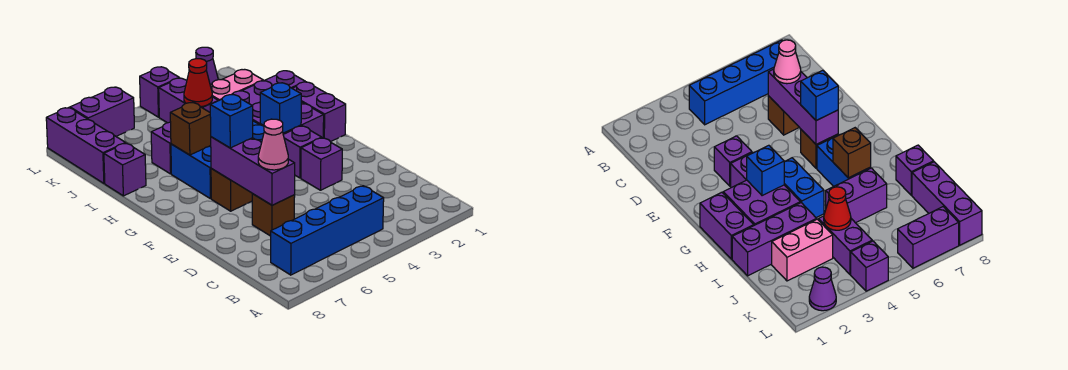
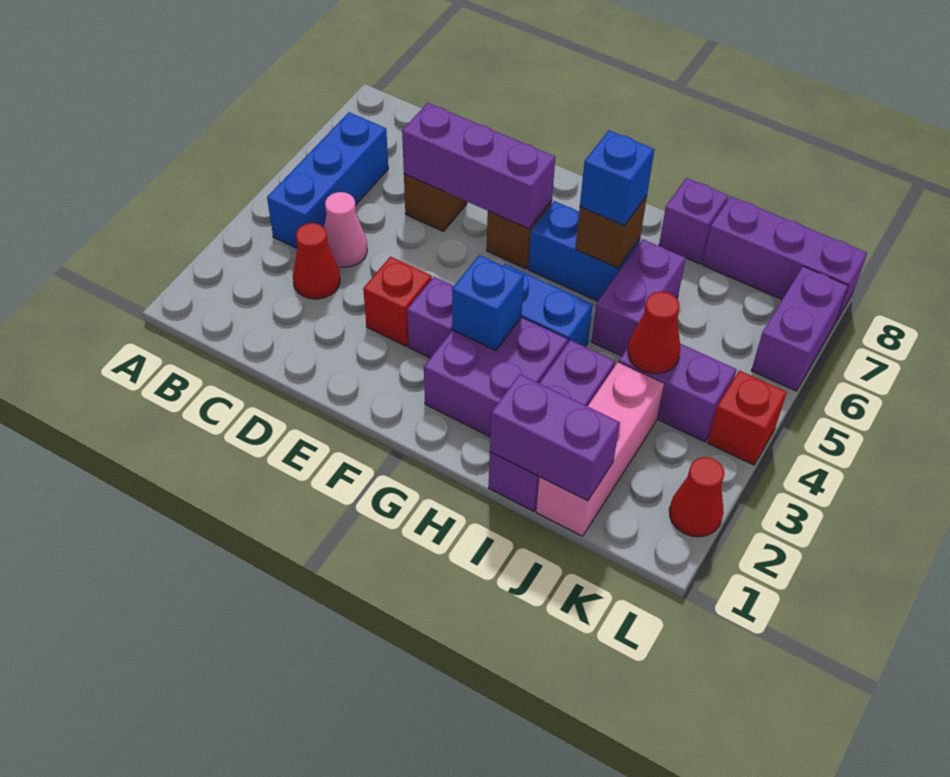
blue 1x4 brick [271,186,384,275] -> blue 1x3 brick [267,112,388,248]
none -> red 1x1 cone [293,223,340,299]
pink 1x1 cone [258,119,288,170] -> pink 1x1 cone moved to [324,192,367,267]
purple 1x1 brick [301,138,342,190] -> red 1x1 brick [363,257,432,346]
blue 1x1 brick [210,95,253,148] -> blue 1x1 brick moved to [580,131,654,225]
purple 1x2 brick [292,82,346,142] -> purple 1x2 brick moved to [490,374,620,501]
pink 1x2 brick [210,69,263,101] -> pink 1x3 brick [536,362,664,536]
purple 1x1 cone [196,47,218,85] -> red 1x1 cone [669,457,724,537]
purple 1x1 brick [140,67,179,117] -> red 1x1 brick [708,370,787,465]

